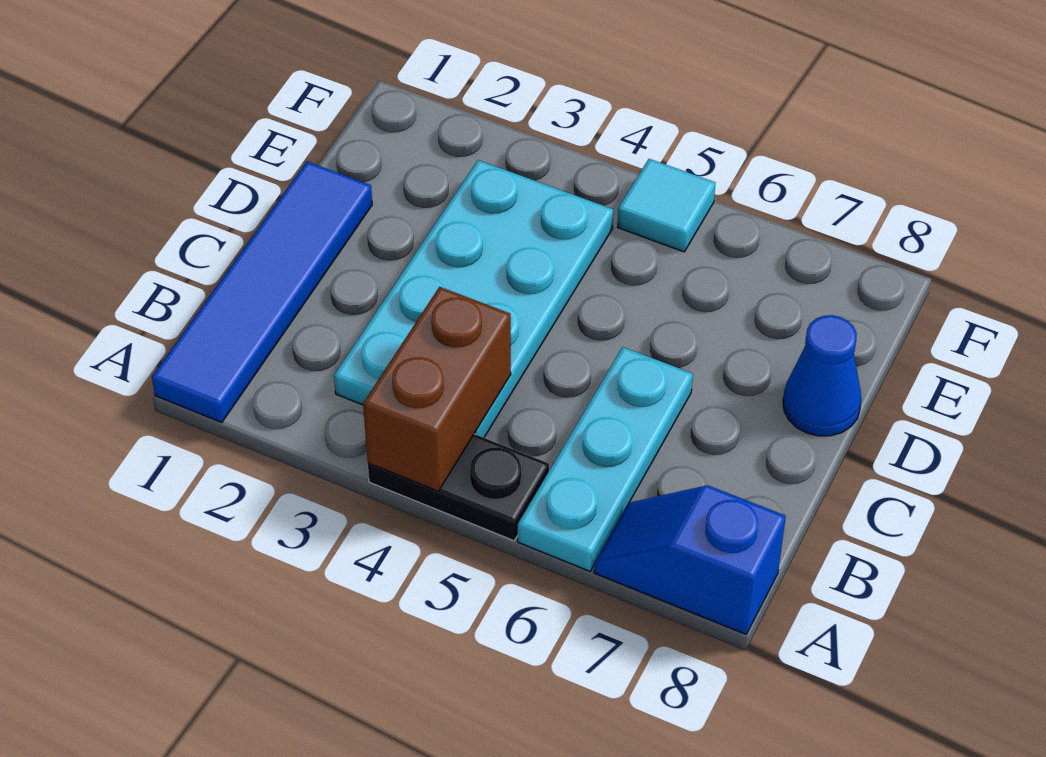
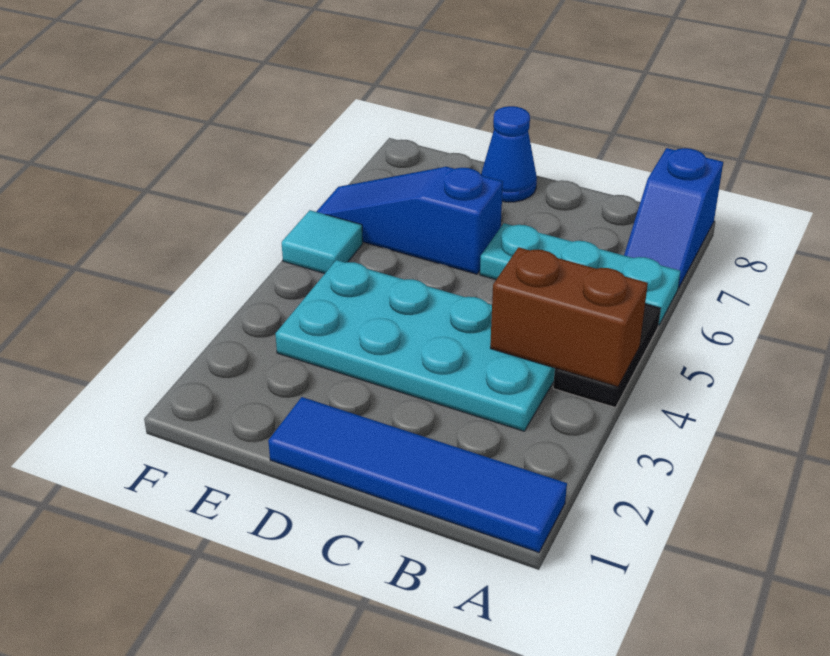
none -> blue 1x3 slope [316,167,503,274]

